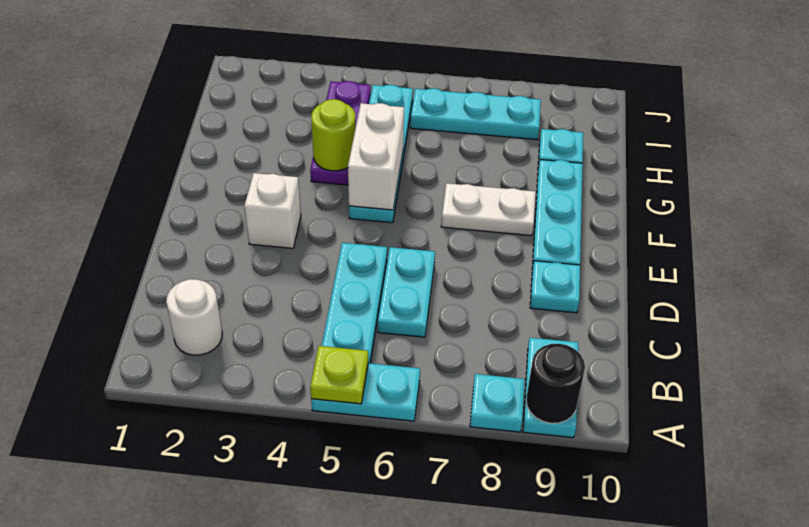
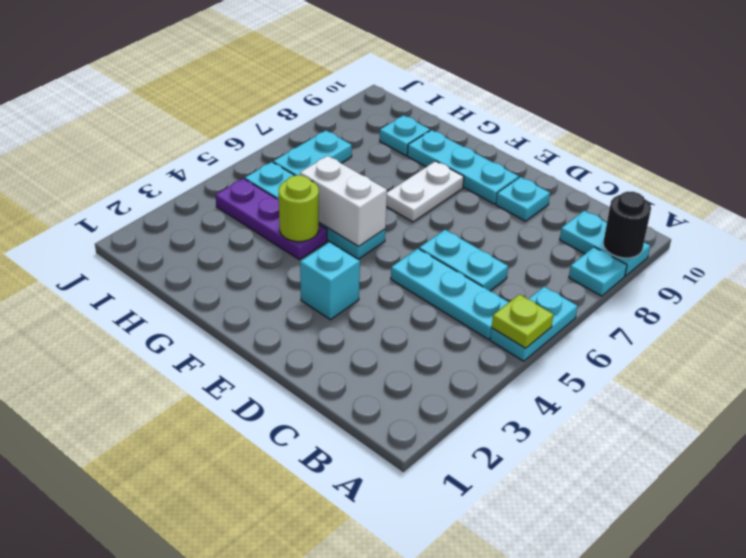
white 1x1 round brick [166,279,222,355] -> none
white 1x1 brick [244,173,301,248] -> cyan 1x1 brick [300,242,360,320]
cyan 1x3 plate [410,88,541,140] -> cyan 1x2 plate [273,130,352,175]

